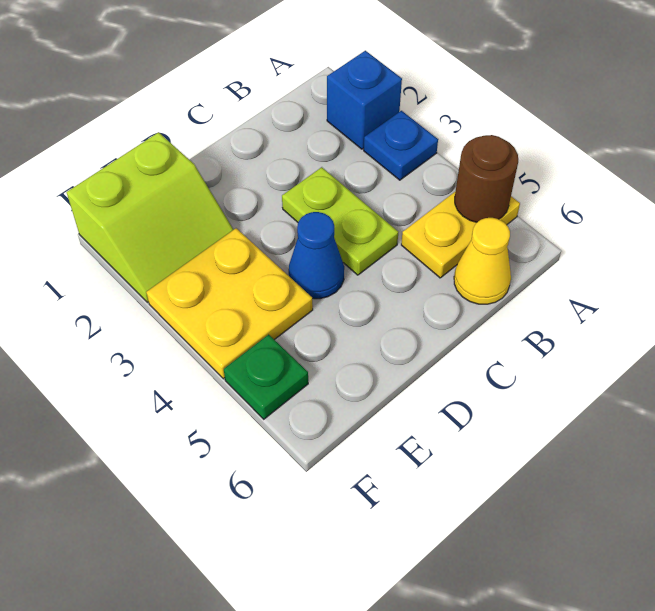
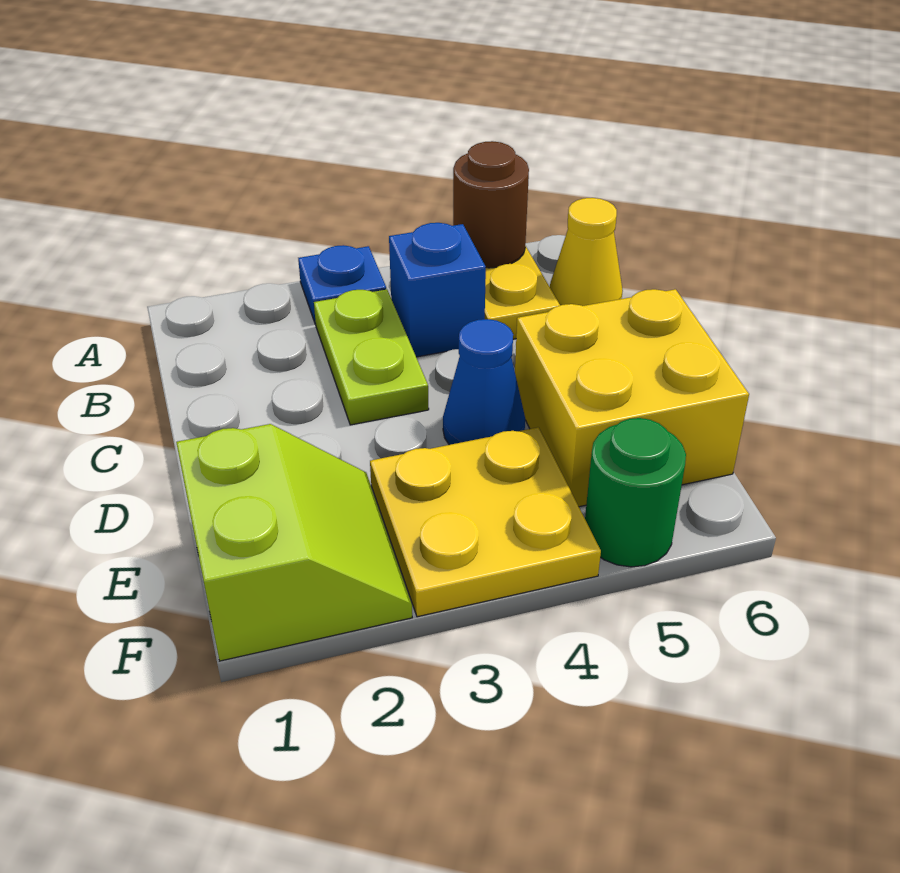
blue 1x1 brick [327,51,402,149] -> blue 1x1 brick moved to [389,223,486,357]
lime 1x2 plate [282,167,398,275] -> lime 1x2 plate turned to [314,289,429,425]
none -> yellow 2x2 brick [515,289,749,507]
green 1x1 plate [224,335,308,419] -> green 1x1 round brick [585,418,686,567]

